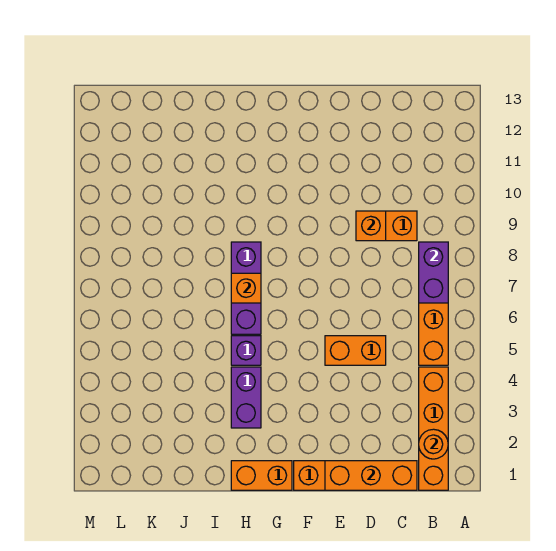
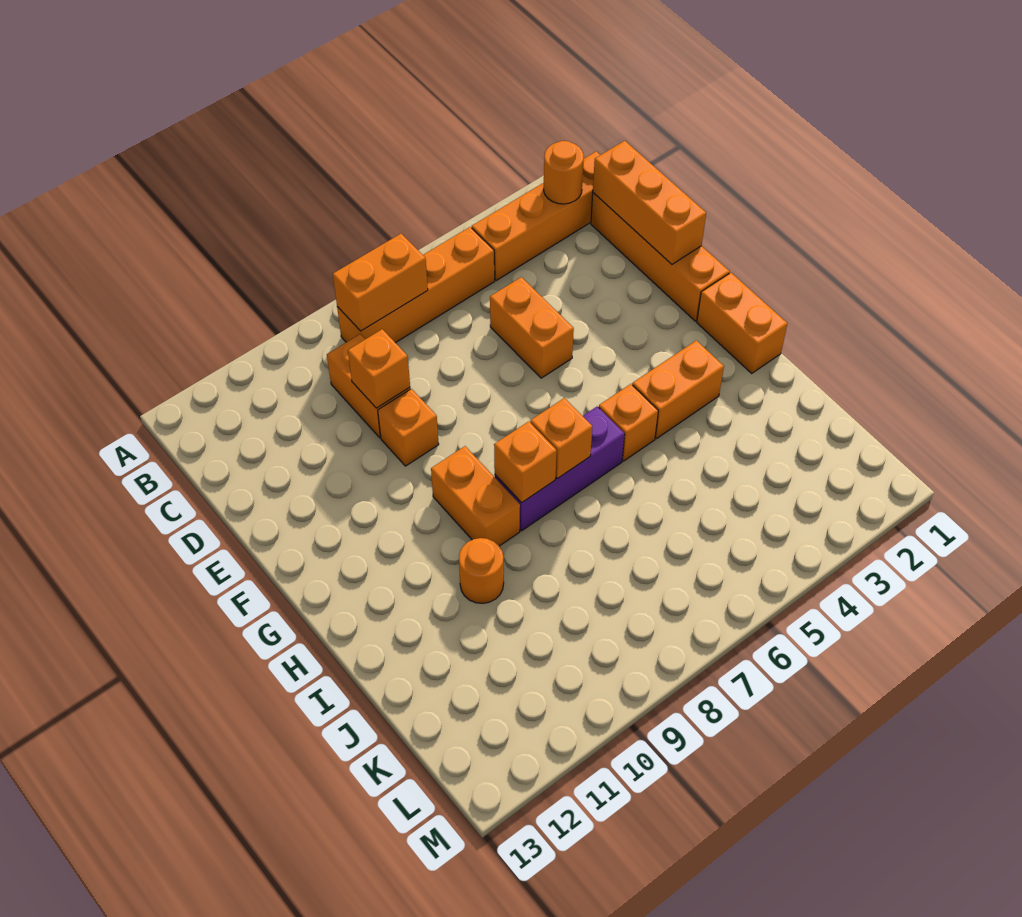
purple 1x2 brick [419,242,448,303] -> orange 1x2 brick [333,234,428,331]
none -> orange 1x1 brick [378,389,439,466]
none -> orange 1x2 brick [431,446,520,546]
purple 1x2 brick [231,367,261,428] -> orange 1x2 brick [632,340,724,439]
purple 1x1 brick [231,336,261,365] -> orange 1x1 brick [599,384,658,461]
none -> orange 1x1 brick [494,421,557,503]
none -> orange 1x1 round brick [459,538,504,603]

